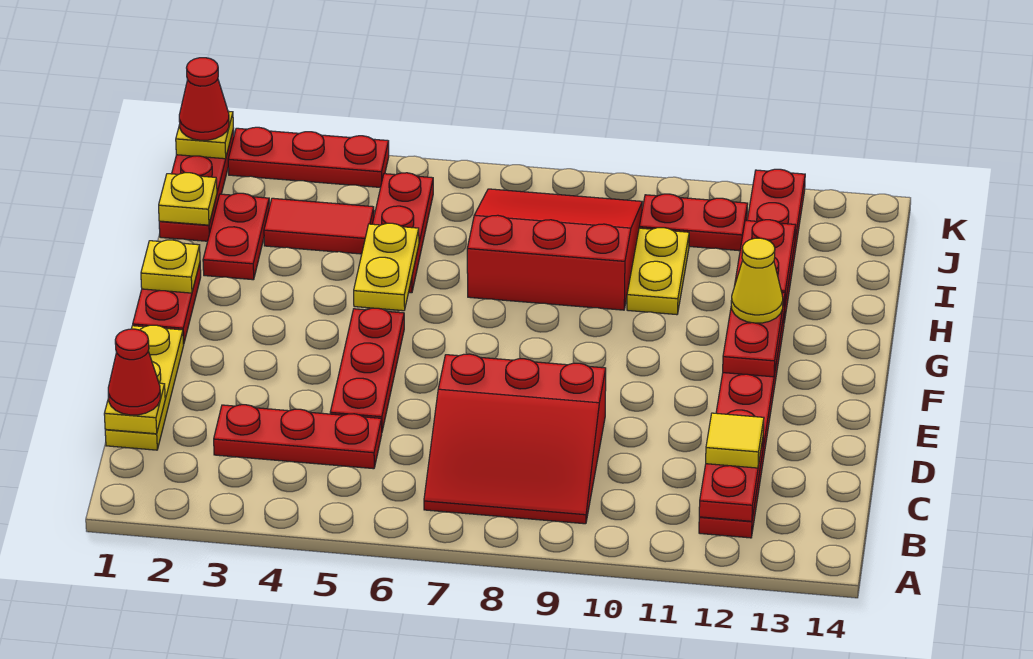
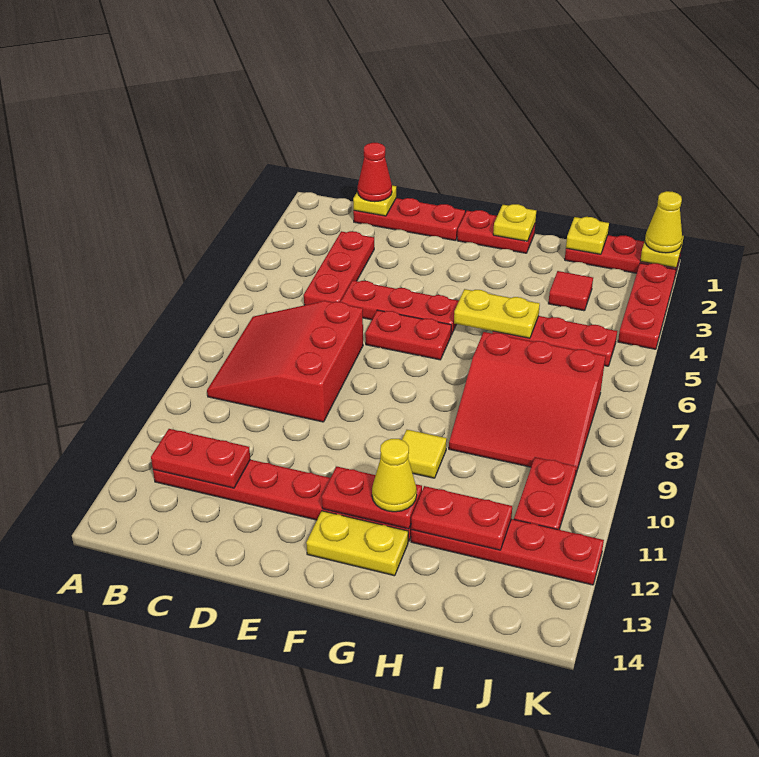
yellow 1x3 plate [105,325,184,450] -> red 1x3 plate [353,198,465,240]
yellow 1x1 tile [706,413,764,468] -> yellow 1x1 tile moved to [402,430,447,478]
red 1x2 plate [203,193,269,280] -> red 1x2 plate moved to [365,310,451,360]
red 3x3 slope [467,189,642,310] -> red 3x3 slope turned to [449,332,605,475]
yellow 1x2 plate [627,228,689,315] -> yellow 1x2 plate moved to [306,511,408,576]
red 1x2 tile [264,198,374,254] -> red 1x1 tile [548,271,593,311]
red 1x1 cone [179,58,229,140] -> yellow 1x1 cone [645,191,682,253]

